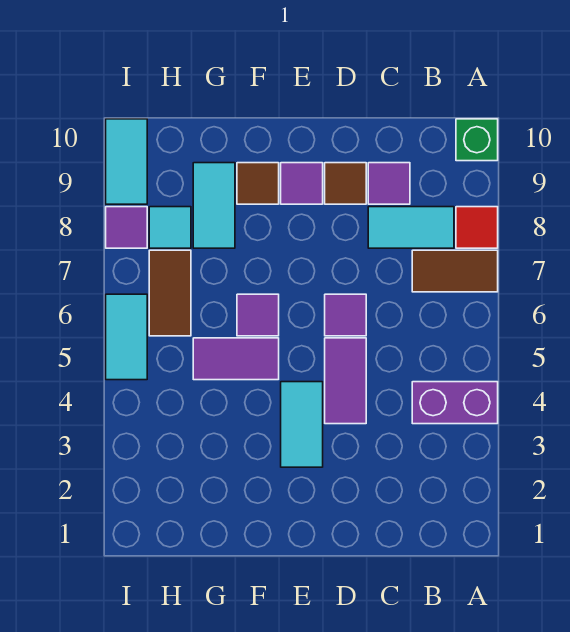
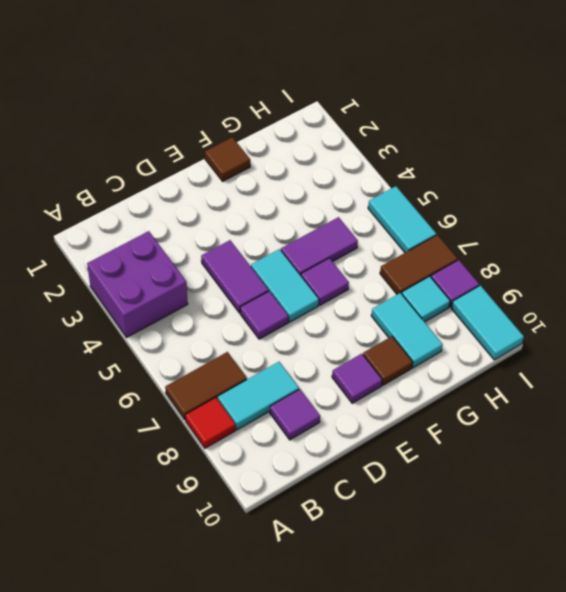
purple 1x2 brick [412,382,498,424] -> purple 2x2 brick [87,231,188,337]
green 1x1 brick [456,119,498,161] -> none
brown 1x1 tile [325,163,366,204] -> brown 1x1 tile moved to [205,137,250,181]
cyan 1x2 tile [281,382,323,467] -> cyan 1x2 tile moved to [251,249,319,322]
brown 1x2 tile [149,250,191,336] -> brown 1x2 tile turned to [380,235,458,294]

